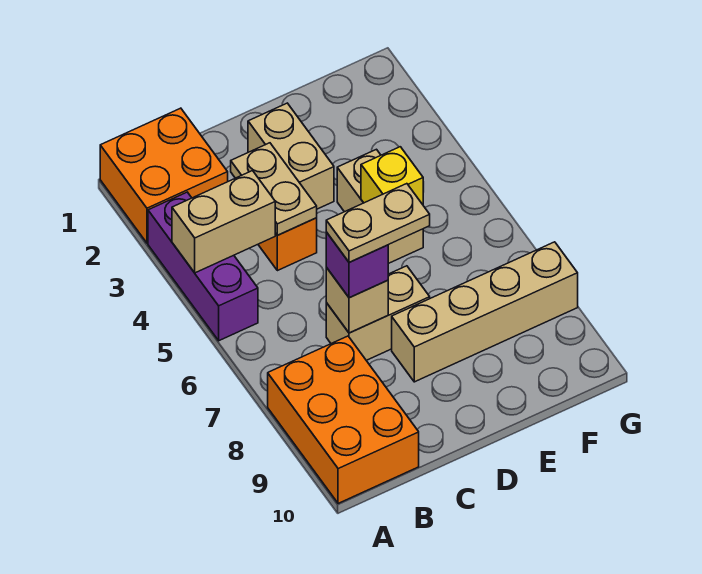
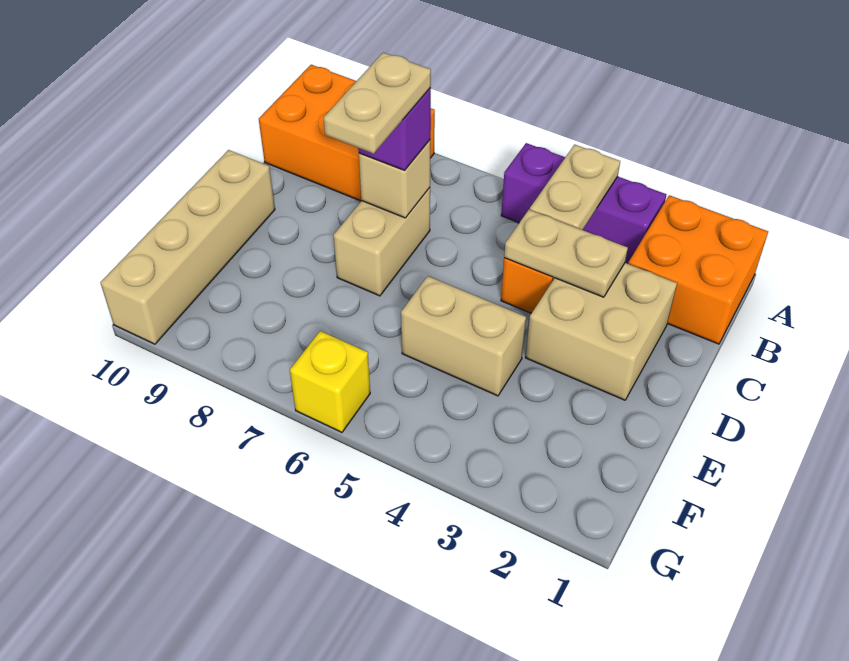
tan 1x2 brick [172,171,275,273] -> tan 1x2 plate [530,145,620,230]
tan 1x2 brick [248,103,334,209] -> tan 2x2 brick [525,263,677,400]
tan 1x4 brick [392,242,578,382] -> tan 1x4 brick moved to [100,150,275,344]
yellow 1x1 brick [361,147,423,205] -> yellow 1x1 brick moved to [290,331,370,432]

